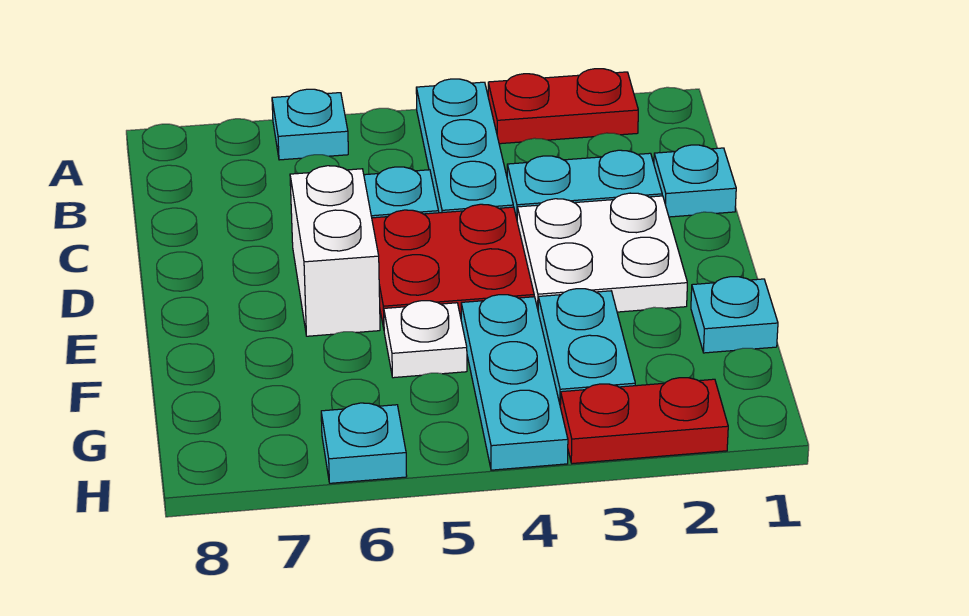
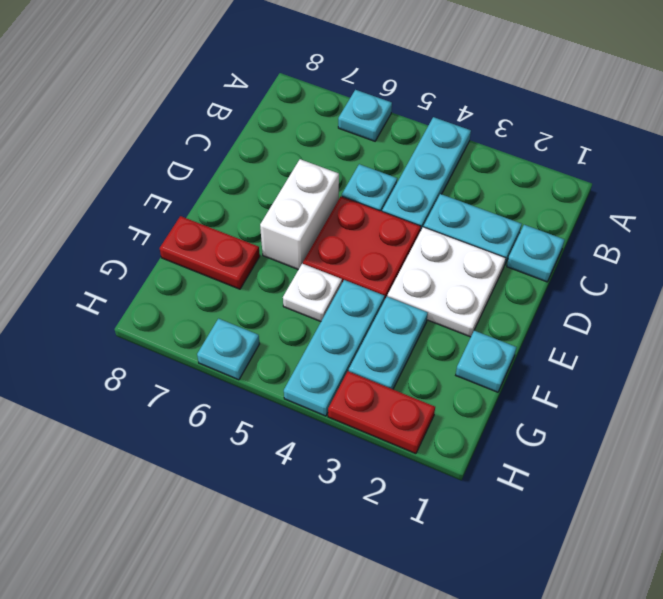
red 1x2 plate [488,69,638,144] -> red 1x2 plate moved to [160,216,260,289]

